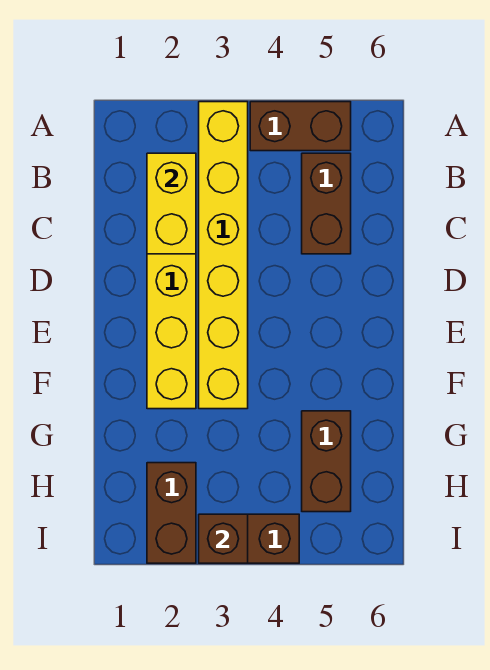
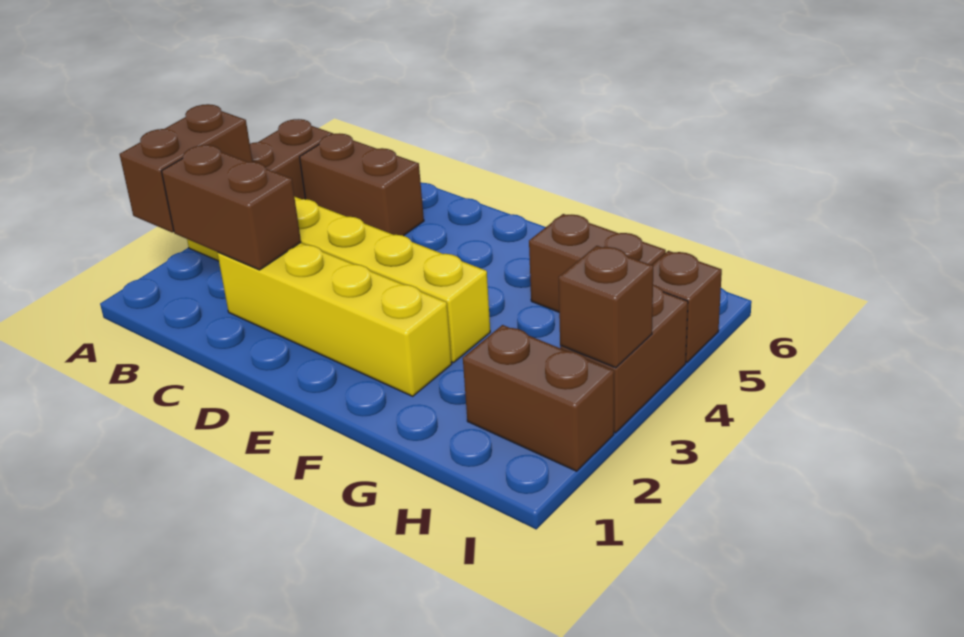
none -> brown 1x2 brick [120,104,253,232]
yellow 1x2 brick [147,153,196,254] -> brown 1x2 brick [162,145,301,270]
none -> brown 1x1 brick [653,251,722,362]

